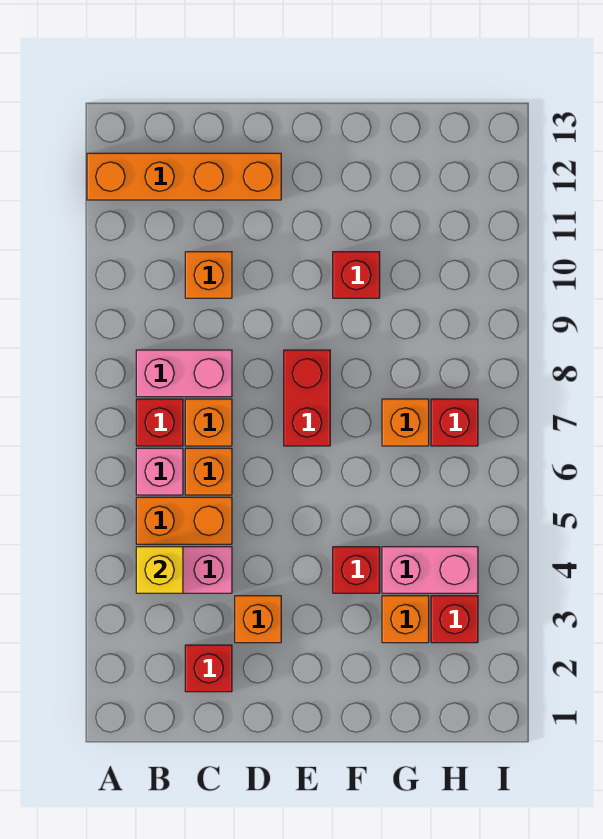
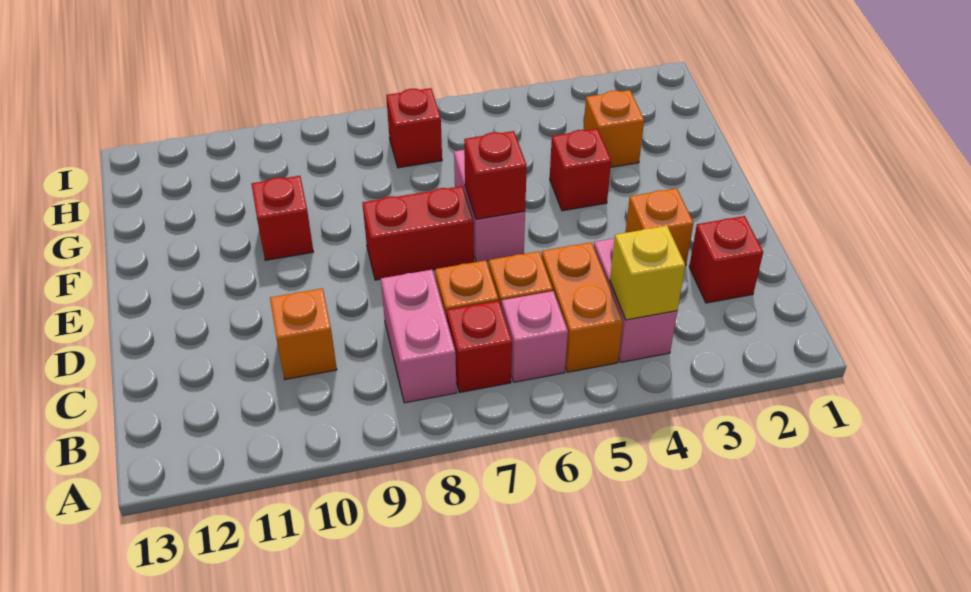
orange 1x4 brick [87,153,281,200] -> none
pink 1x2 brick [382,547,478,593] -> pink 1x2 brick moved to [454,150,525,262]
orange 1x1 brick [382,399,429,446] -> none
red 1x1 brick [431,596,478,643] -> red 1x1 brick moved to [464,131,527,219]

